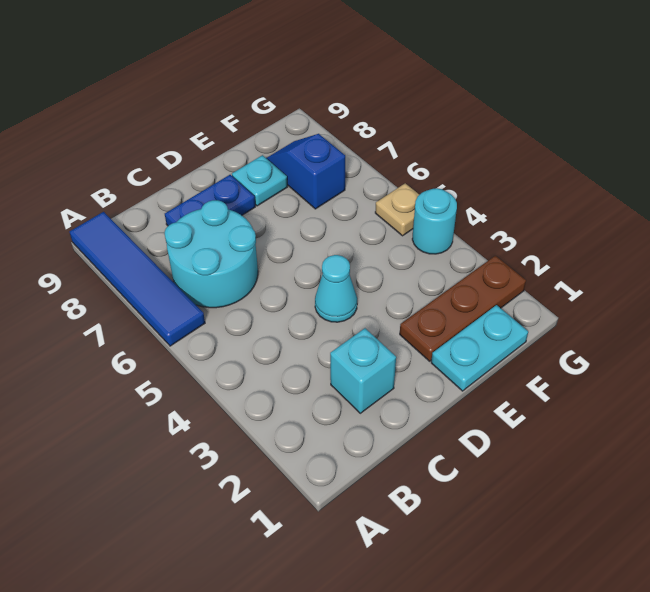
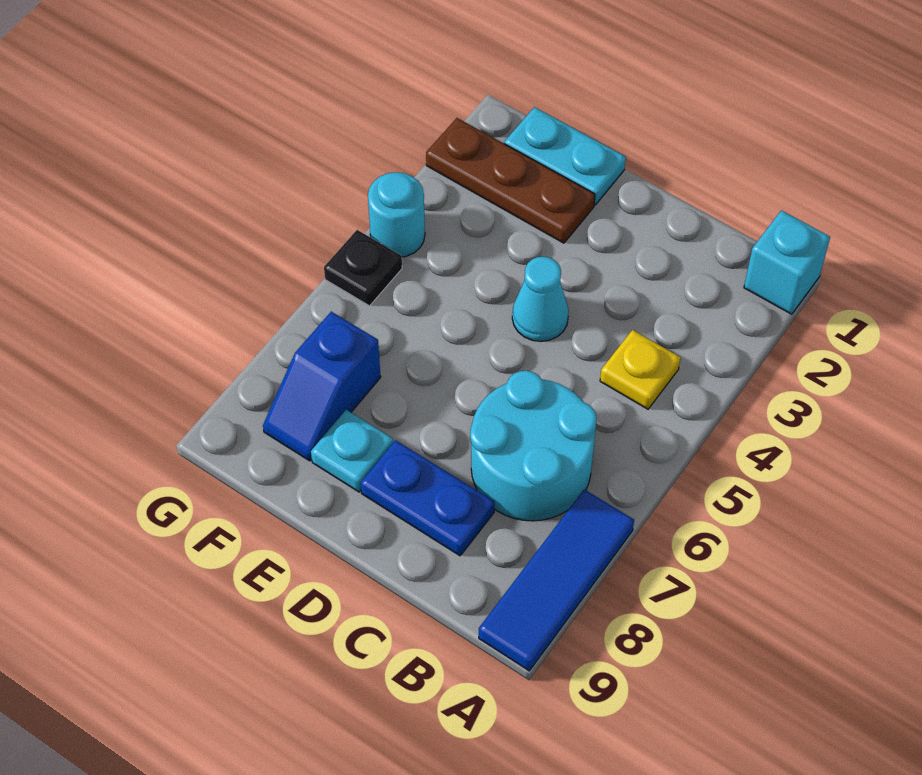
blue 1x4 tile [70,212,205,346] -> blue 1x3 tile [479,489,634,671]
none -> yellow 1x1 plate [600,330,681,409]
cyan 1x1 brick [330,328,396,413] -> cyan 1x1 brick moved to [744,210,830,314]
tan 1x1 plate [375,183,419,236] -> black 1x1 plate [324,230,402,306]

